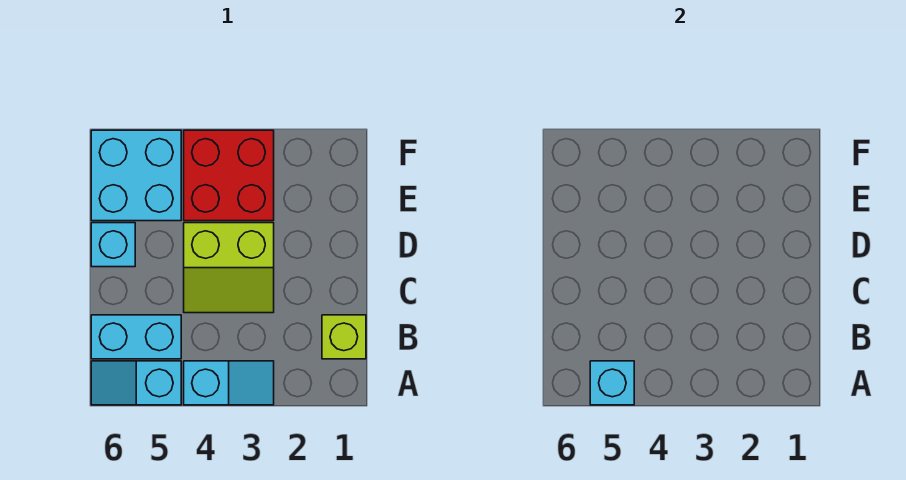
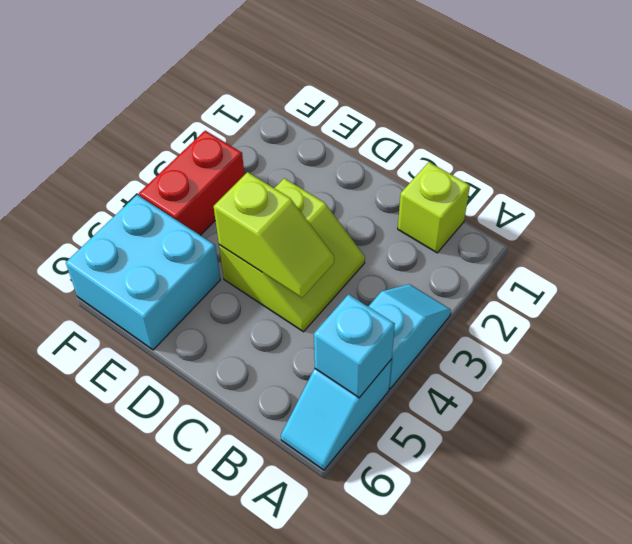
cyan 1x2 brick [91,315,181,359] -> none
none -> lime 1x2 slope [214,172,334,298]
cyan 1x1 brick [91,223,135,267] -> none
red 2x2 brick [184,130,274,221] -> red 1x2 brick [139,131,244,235]

